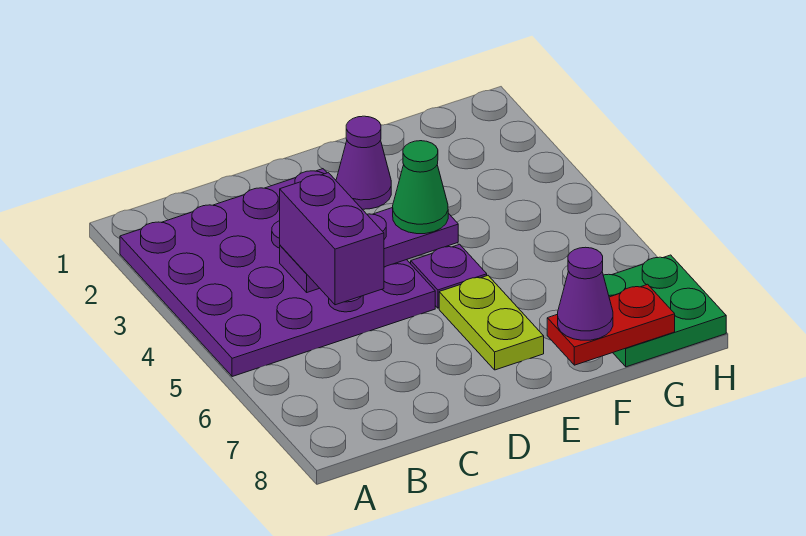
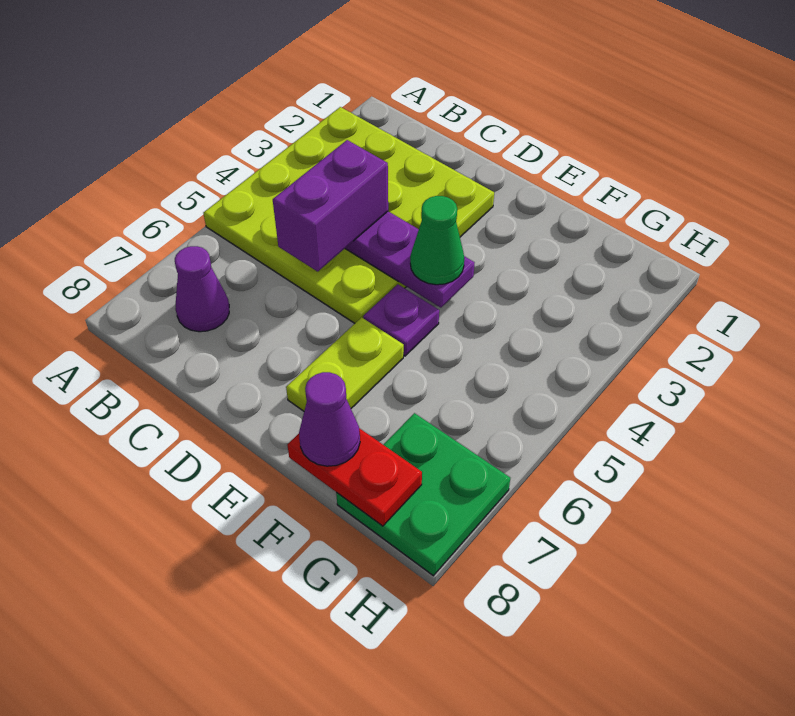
purple 4x4 plate [120,169,435,377] -> lime 4x4 plate [203,107,494,323]
purple 1x1 cone [336,116,391,209] -> purple 1x1 cone moved to [175,246,229,332]

